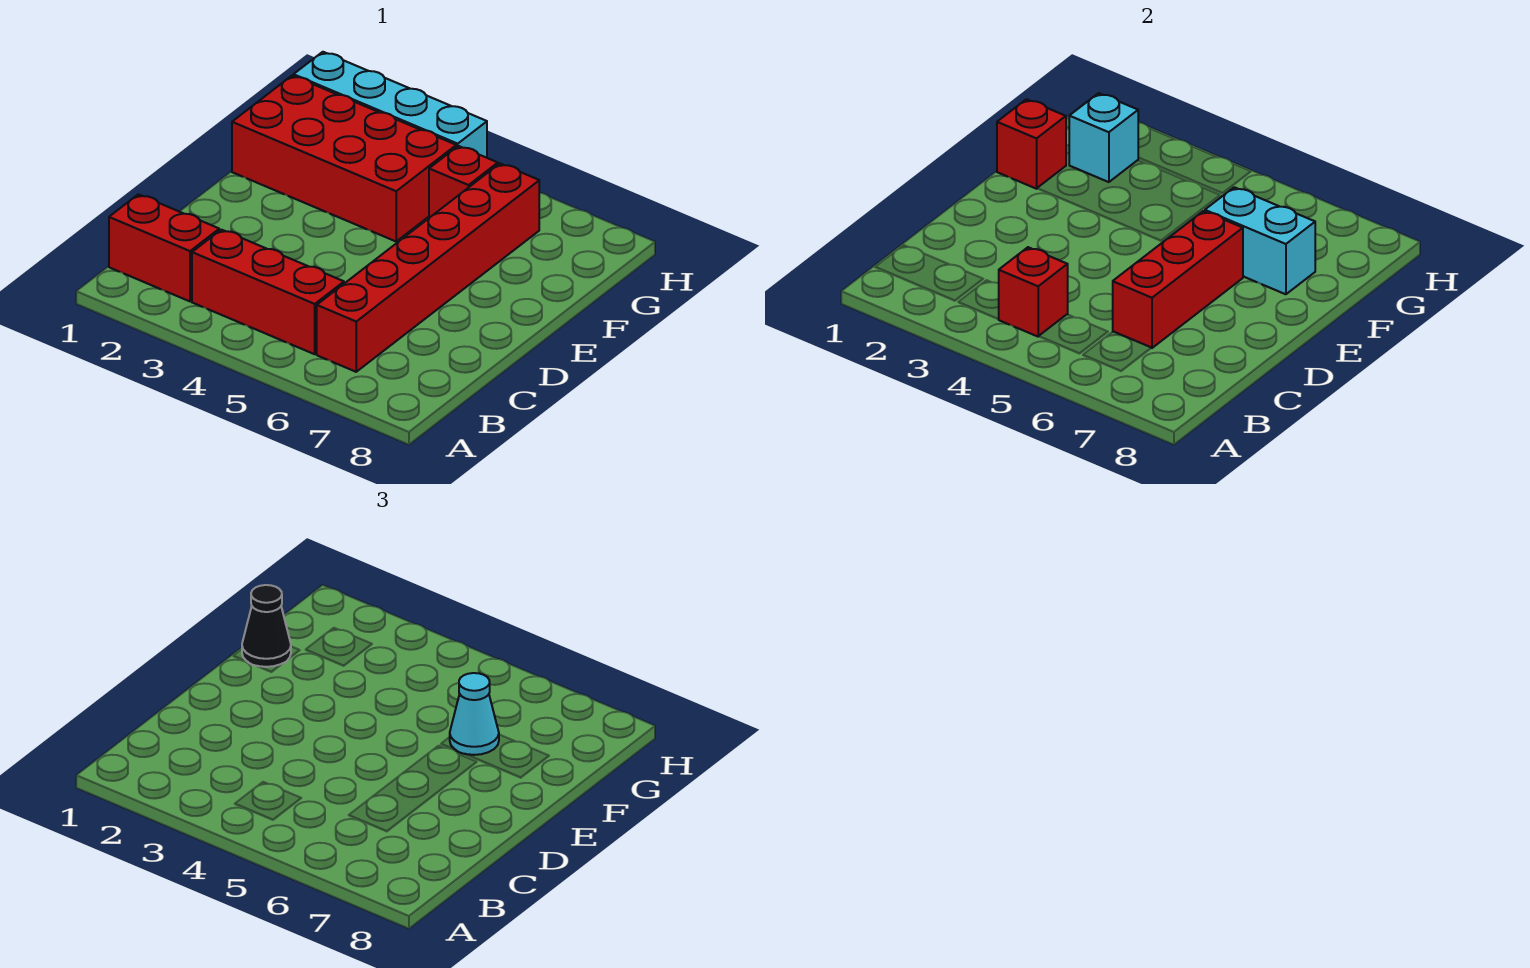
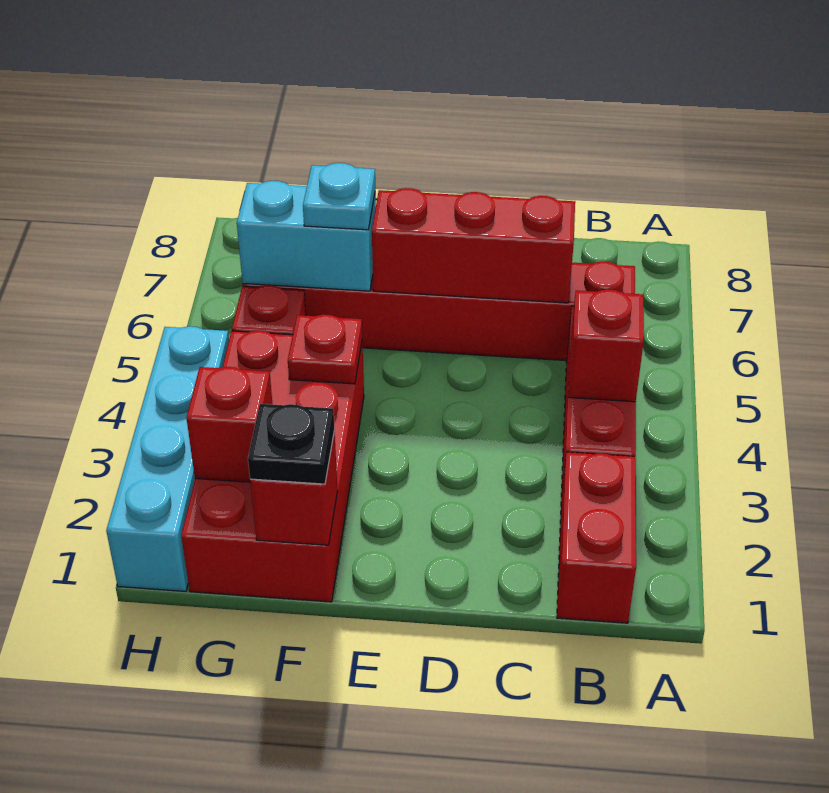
black 1x1 cone [242,585,291,667] -> black 1x1 plate [248,404,334,484]
none -> red 1x1 plate [288,314,362,384]
cyan 1x2 brick [1205,187,1315,294] -> cyan 1x2 brick turned to [237,181,376,291]
cyan 1x1 cone [450,673,499,755] -> cyan 1x1 plate [303,163,375,230]
cyan 1x1 brick [1069,93,1138,182] -> red 1x1 brick [186,367,273,482]

